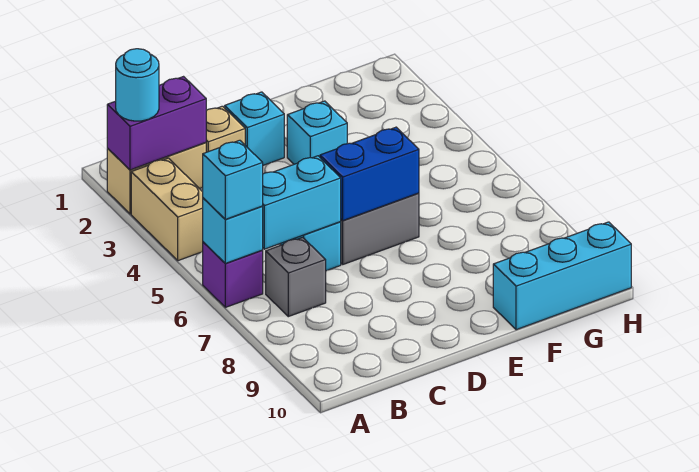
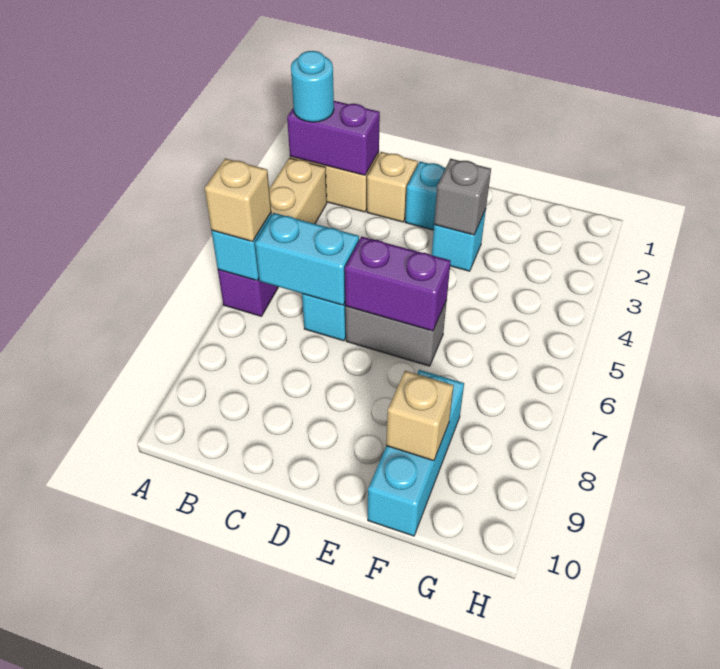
cyan 1x1 brick [203,140,263,219] -> tan 1x1 brick [205,158,271,241]
grey 1x1 brick [266,237,326,317] -> grey 1x1 brick moved to [434,159,491,235]
blue 1x2 brick [320,127,419,221] -> purple 1x2 brick [345,237,451,331]
none -> tan 1x1 brick [386,371,454,461]
cyan 1x3 brick [493,222,631,330] -> cyan 1x3 brick turned to [368,370,464,536]

